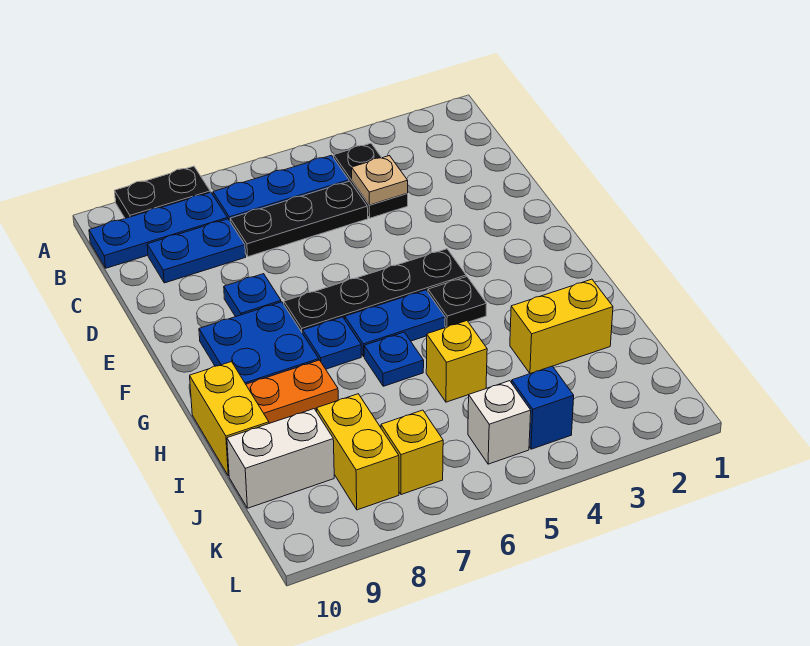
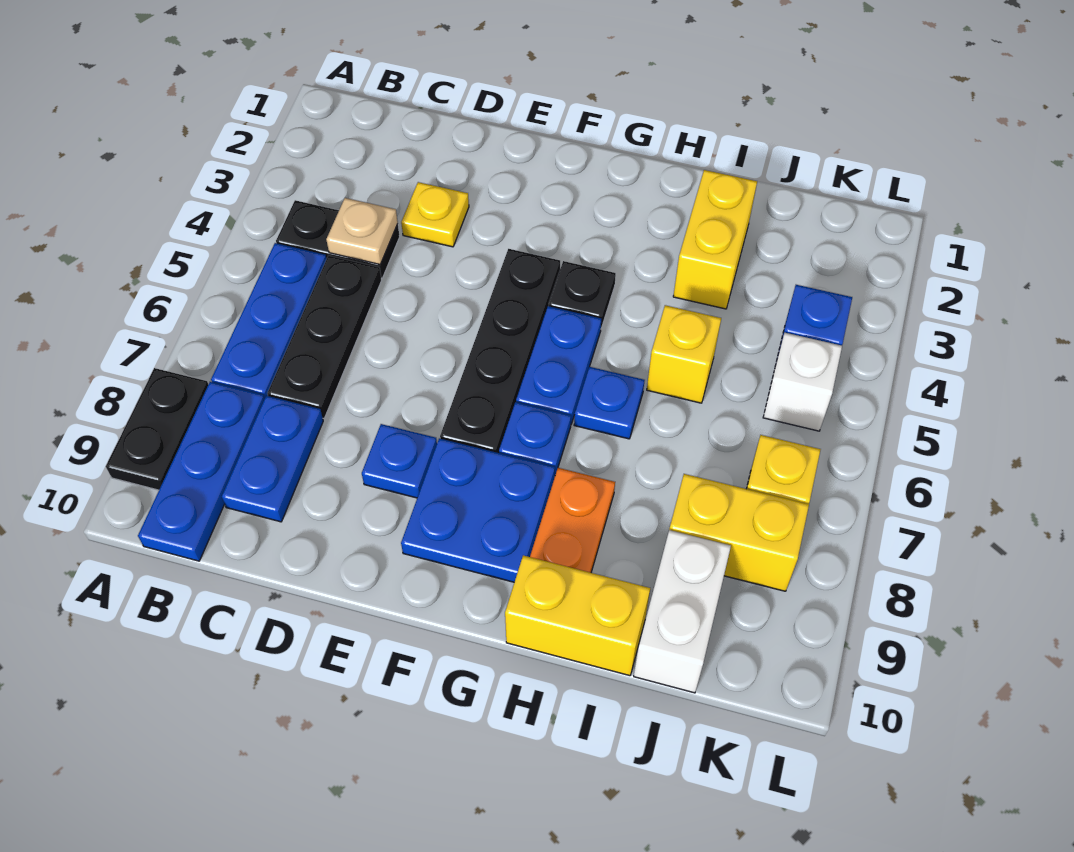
none -> yellow 1x1 plate [401,182,469,247]

